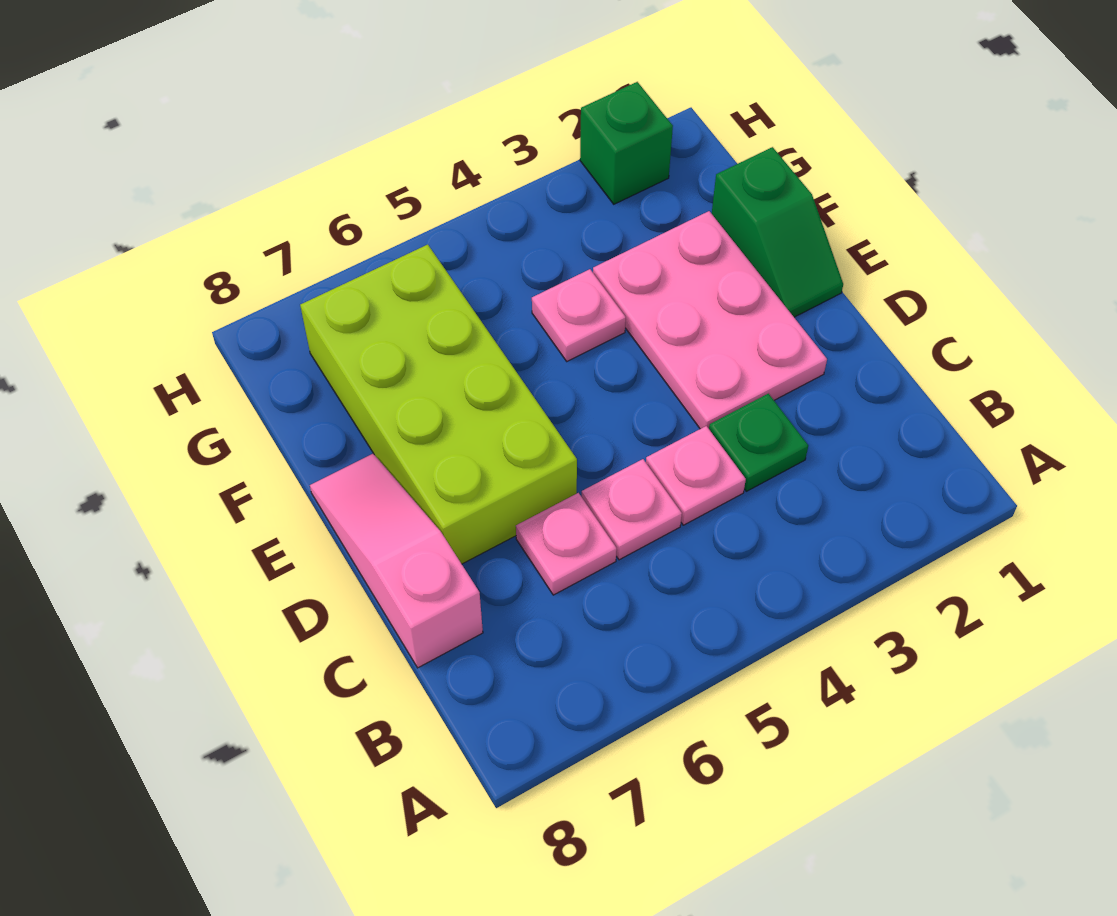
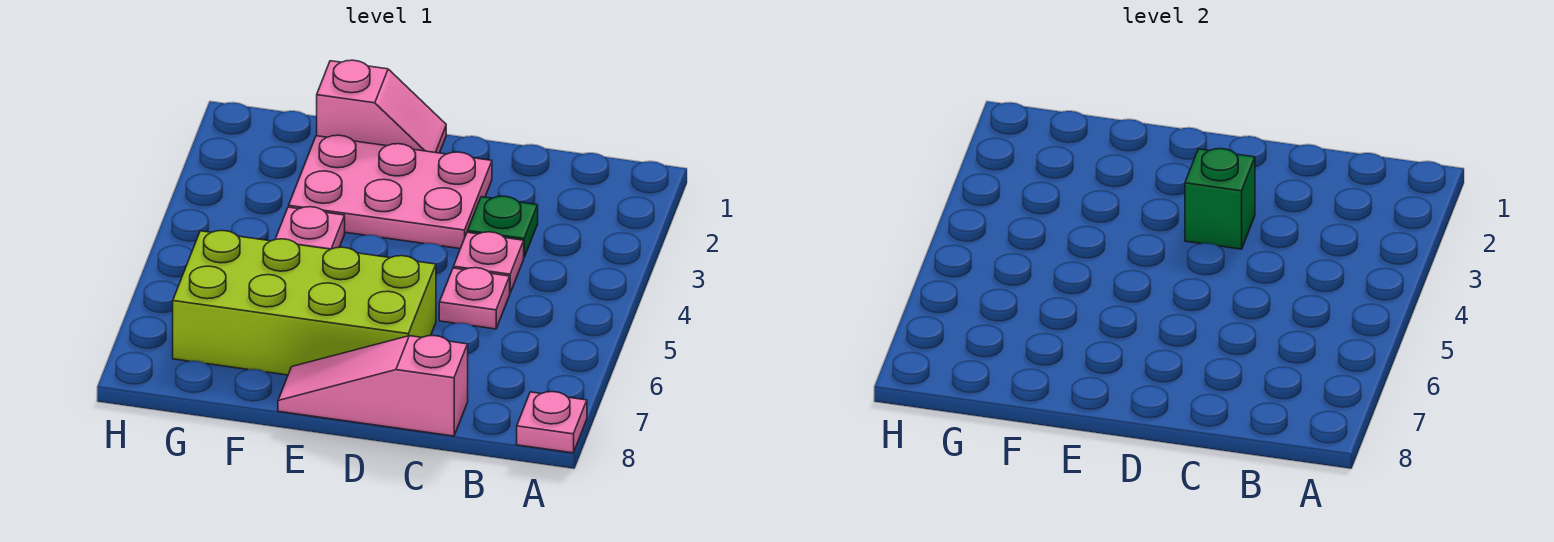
pink 1x1 plate [516,493,617,595] -> pink 1x1 plate moved to [517,392,587,453]
green 1x2 slope [712,147,843,317] -> pink 1x2 slope [317,60,446,153]
green 1x1 brick [580,82,673,204] -> green 1x1 brick moved to [1185,149,1255,249]

